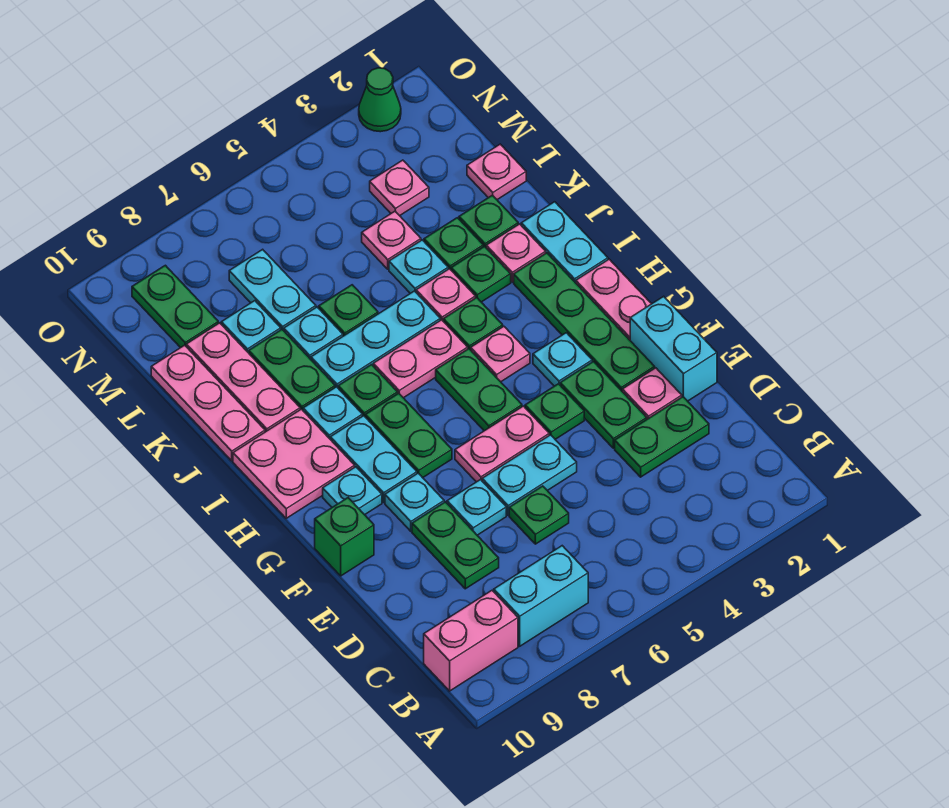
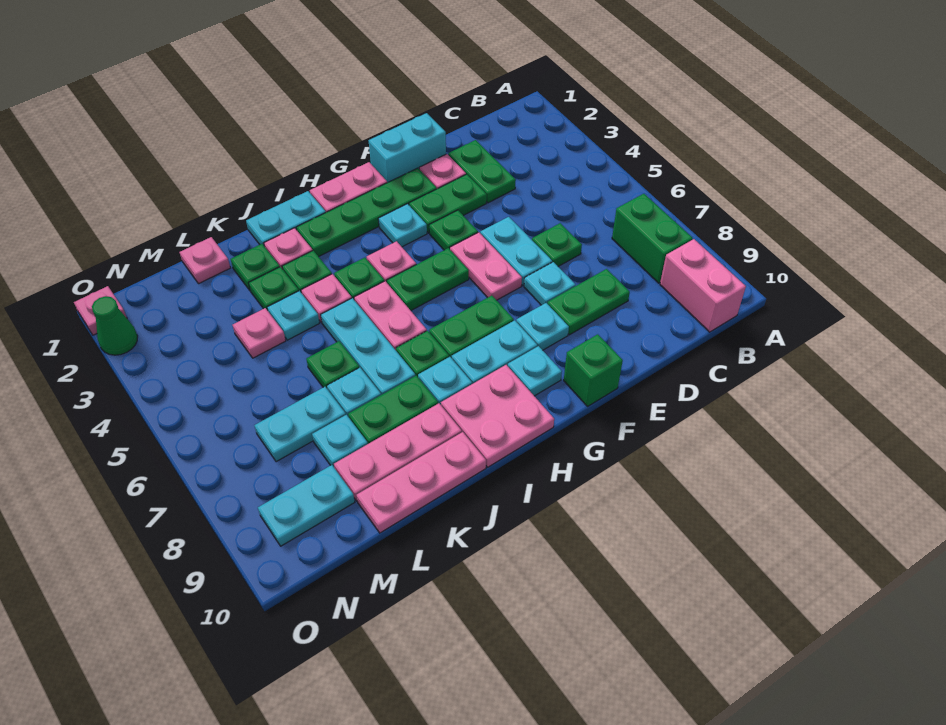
cyan 1x2 brick [494,546,588,646] -> green 1x2 brick [612,194,693,283]
pink 1x1 plate [370,160,429,216] -> pink 1x1 plate moved to [74,286,127,335]
green 1x2 plate [132,265,218,348] -> cyan 1x2 plate [258,465,355,546]

